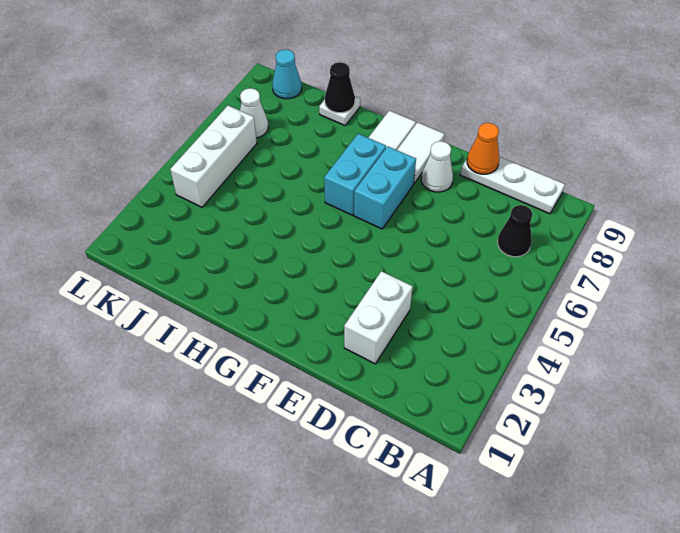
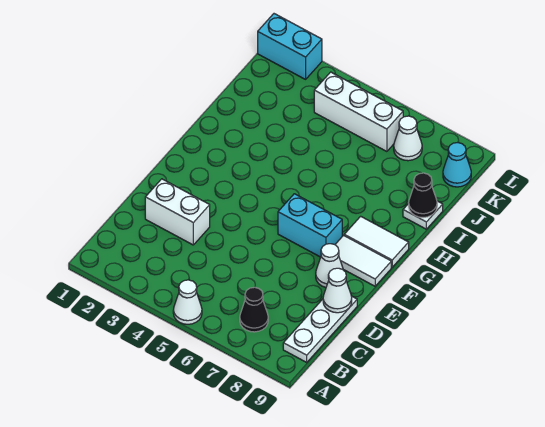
none -> white 1x1 cone [173,280,202,324]
orange 1x1 cone [467,123,499,174] -> white 1x1 cone [323,268,352,313]
cyan 1x2 brick [324,134,386,215] -> cyan 1x2 brick moved to [258,14,322,79]

